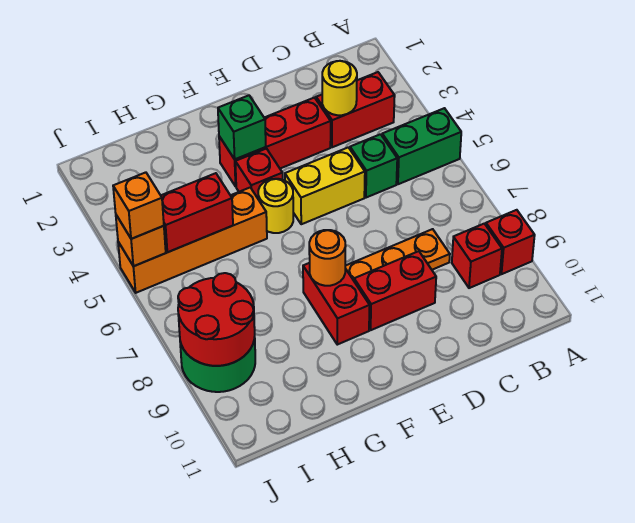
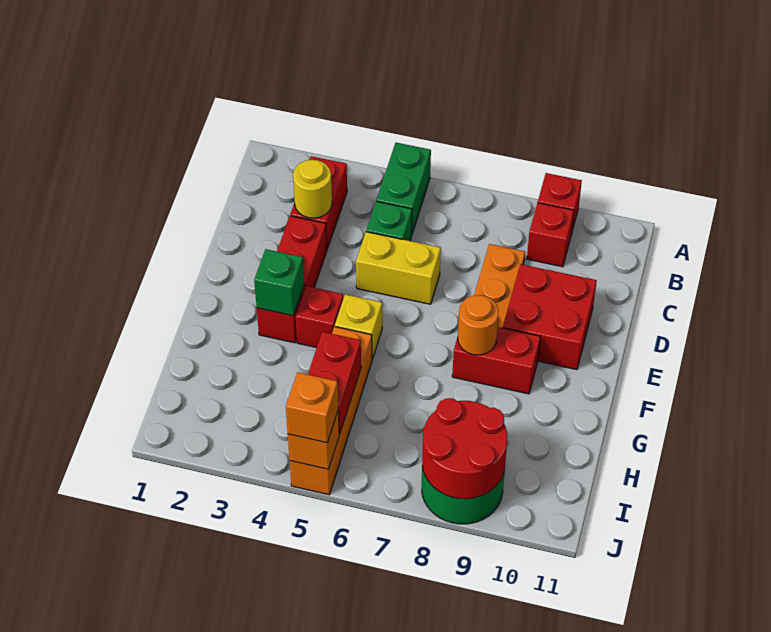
yellow 1x2 brick [285,147,365,224] -> yellow 1x2 brick turned to [356,232,441,304]
red 1x2 brick [354,251,436,330] -> red 2x2 brick [503,264,597,370]
yellow 1x1 round brick [258,179,293,233] -> yellow 1x1 brick [335,294,382,359]

